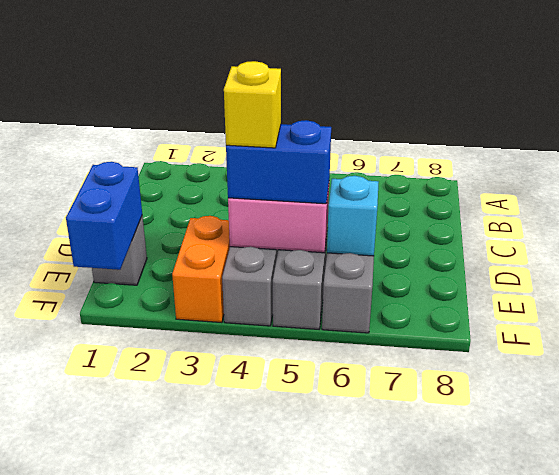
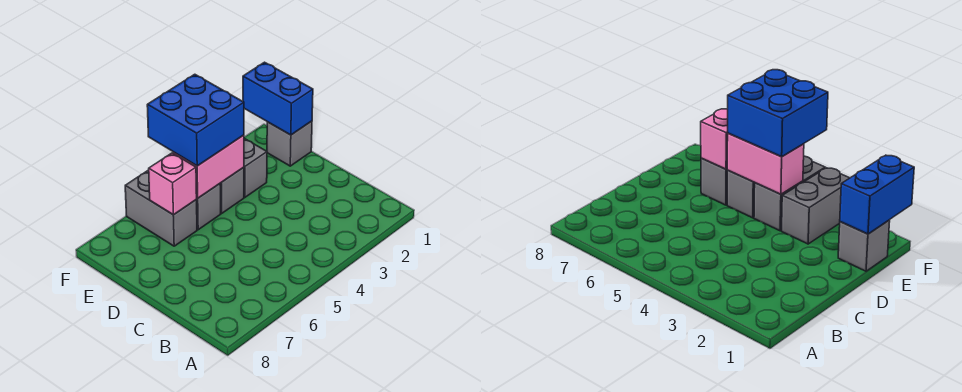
orange 1x2 brick [172,216,230,323] -> grey 1x2 brick [244,138,267,197]
blue 1x2 brick [226,120,331,204] -> blue 2x2 brick [147,74,244,166]
yellow 1x1 brick [224,61,281,148] -> none
cyan 1x1 brick [327,176,379,256] -> pink 1x1 brick [149,153,197,215]

